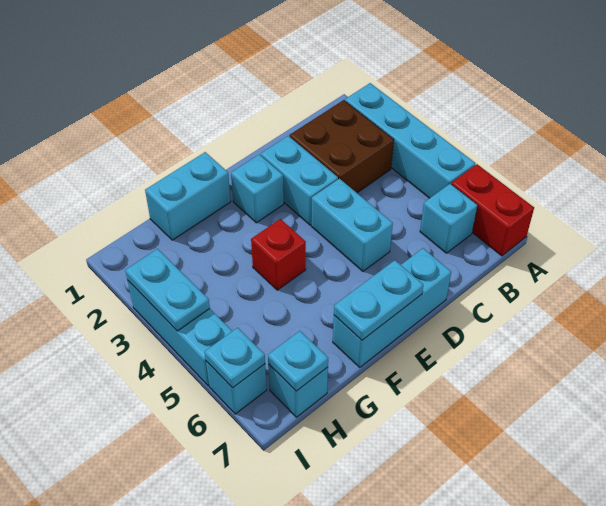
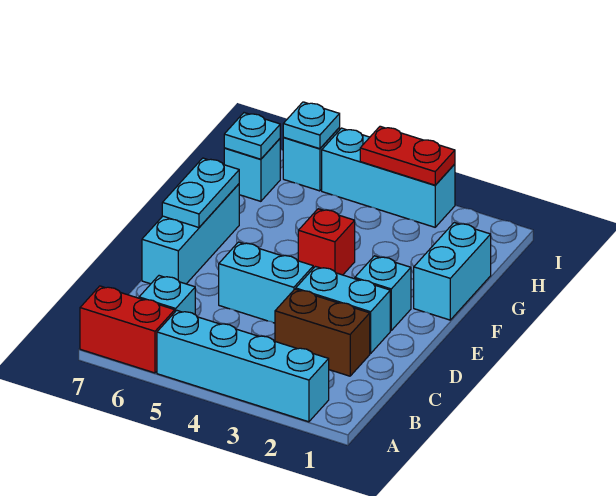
brown 2x2 brick [289,100,394,193] -> brown 1x2 brick [275,289,370,376]
cyan 1x2 plate [125,249,210,331] -> red 1x2 plate [360,126,455,185]

